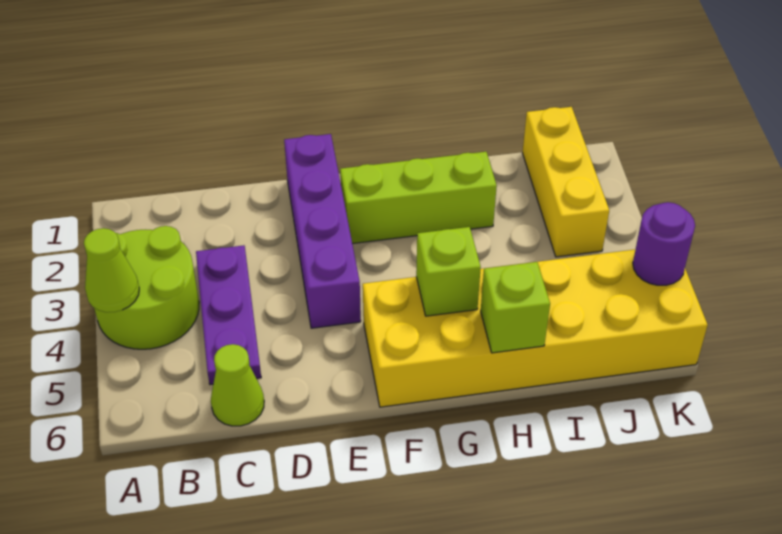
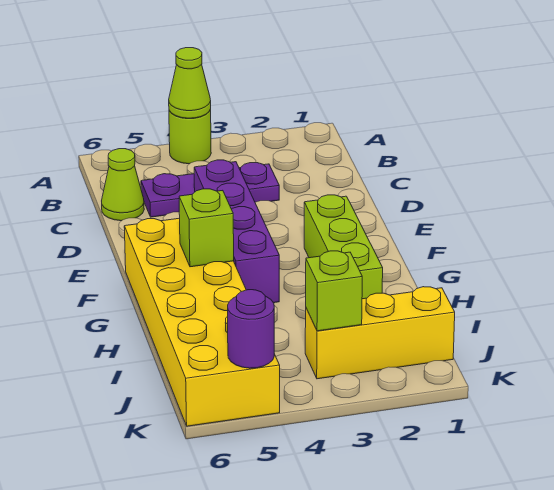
lime 2x2 round brick [94,226,199,349] -> lime 1x1 round brick [169,110,211,164]
purple 1x4 brick [284,134,361,328] -> purple 1x4 brick turned to [194,160,279,303]
lime 1x1 brick [481,262,550,353] -> lime 1x1 brick moved to [306,251,362,331]

